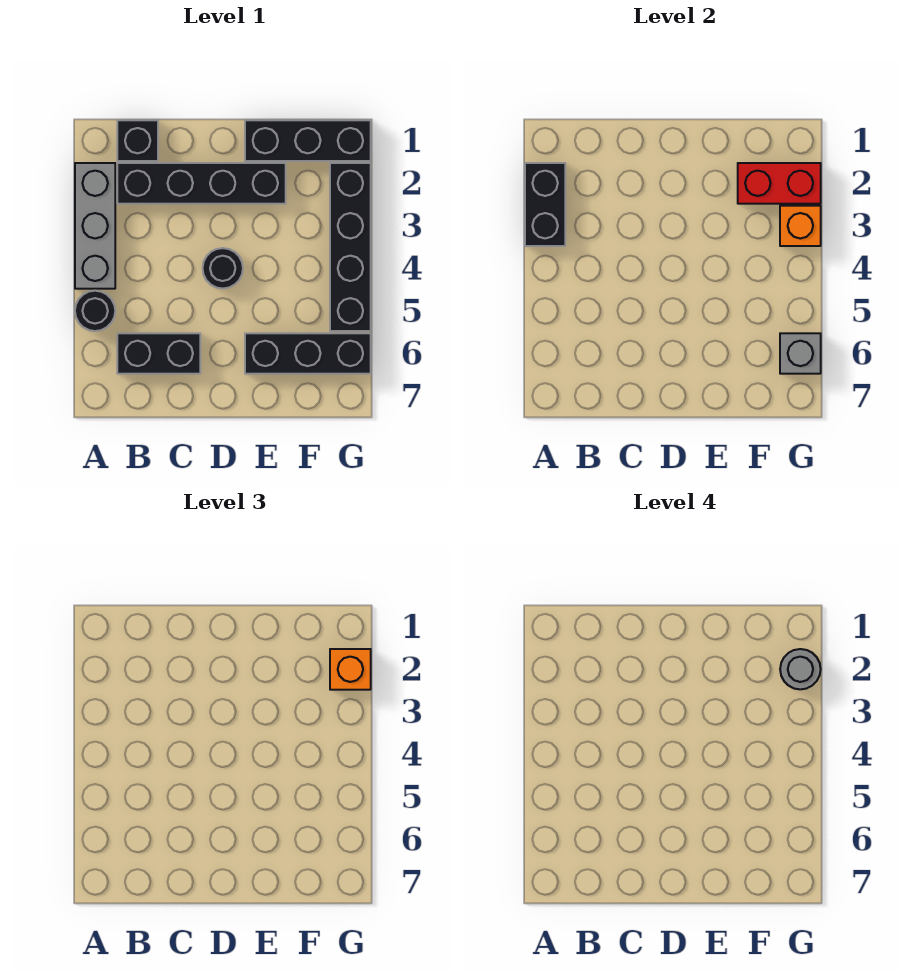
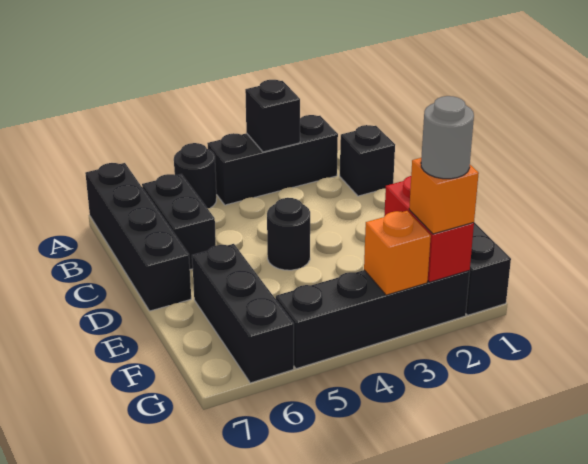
grey 1x3 brick [75,163,115,289] -> black 1x3 brick [207,115,338,205]
black 1x2 brick [525,163,565,246] -> black 1x1 brick [245,80,300,152]
black 1x4 brick [117,163,286,204] -> black 1x4 brick moved to [85,163,191,311]
grey 1x1 brick [780,333,821,374] -> none

